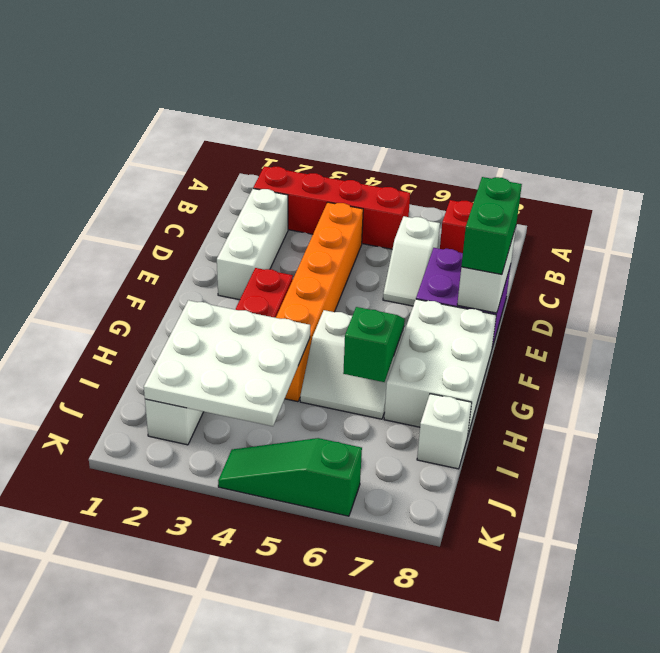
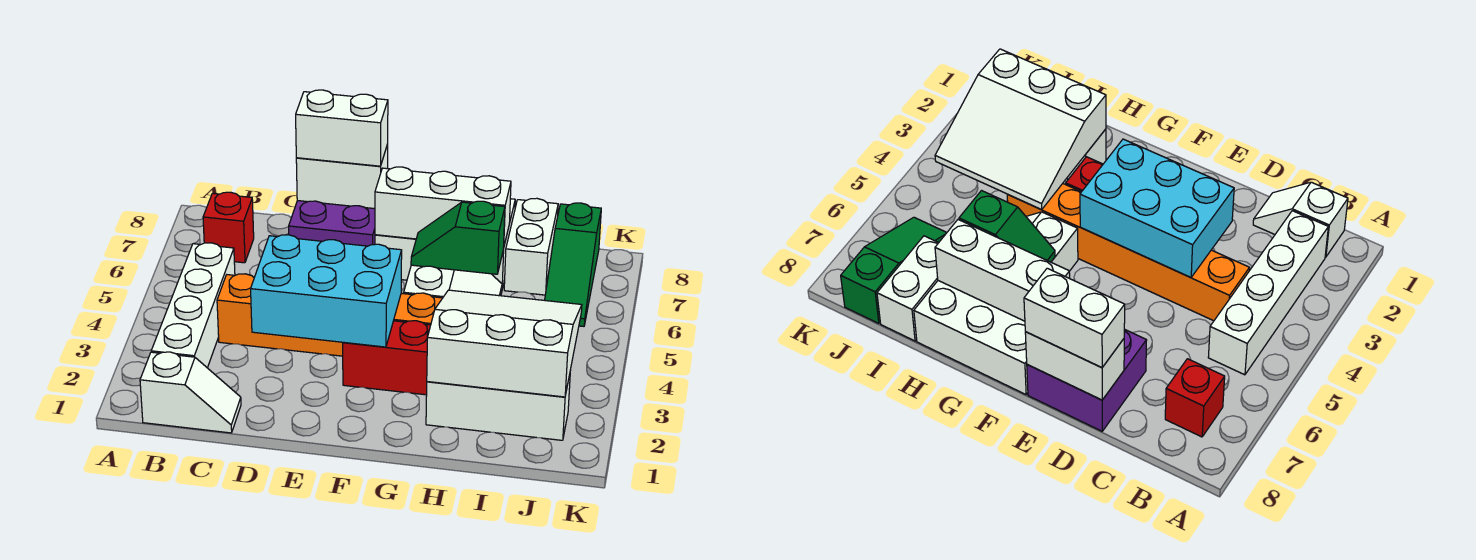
red 1x4 brick [253,166,410,249] -> white 1x4 brick [151,243,235,368]
white 1x3 brick [217,189,288,300] -> white 1x3 brick moved to [375,167,511,248]
white 1x2 slope [383,216,440,306] -> white 1x2 slope moved to [140,352,241,433]
none -> cyan 2x3 brick [251,235,402,347]
green 1x2 brick [461,177,522,274] -> white 1x2 brick [296,90,388,166]
white 3x3 plate [144,300,310,426] -> white 3x3 slope [427,290,582,397]
white 1x1 brick [417,394,472,469] -> white 1x2 brick [504,198,558,295]
green 1x3 slope [218,438,362,516] -> green 1x3 slope moved to [545,203,601,326]

